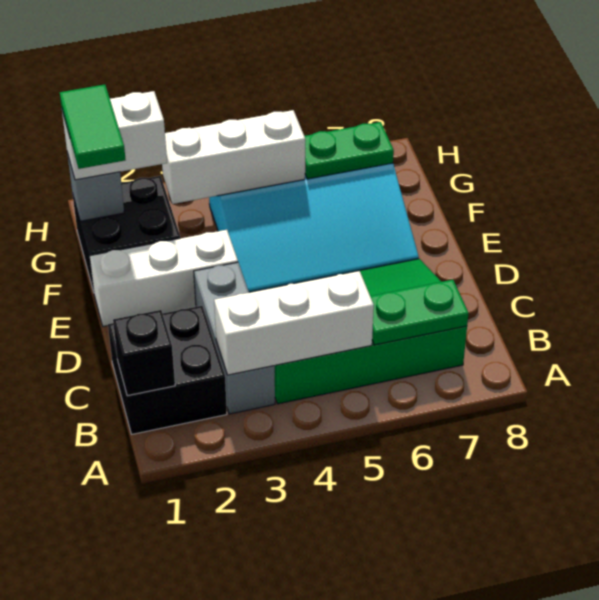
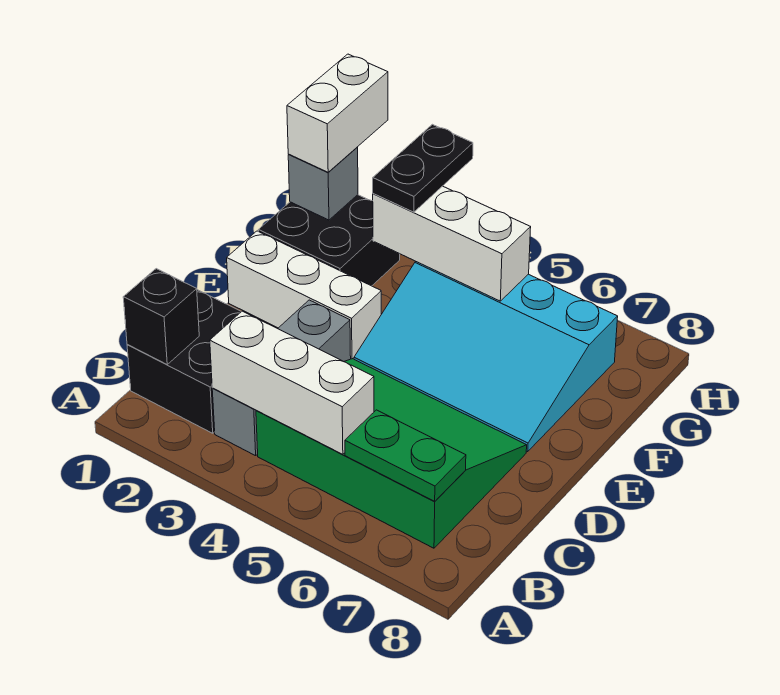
green 1x2 tile [60,85,126,169] -> none
white 1x2 brick [62,91,167,180] -> white 1x2 brick turned to [287,54,388,172]
none -> black 1x2 plate [373,124,473,212]
green 1x2 plate [304,122,394,179] -> none

